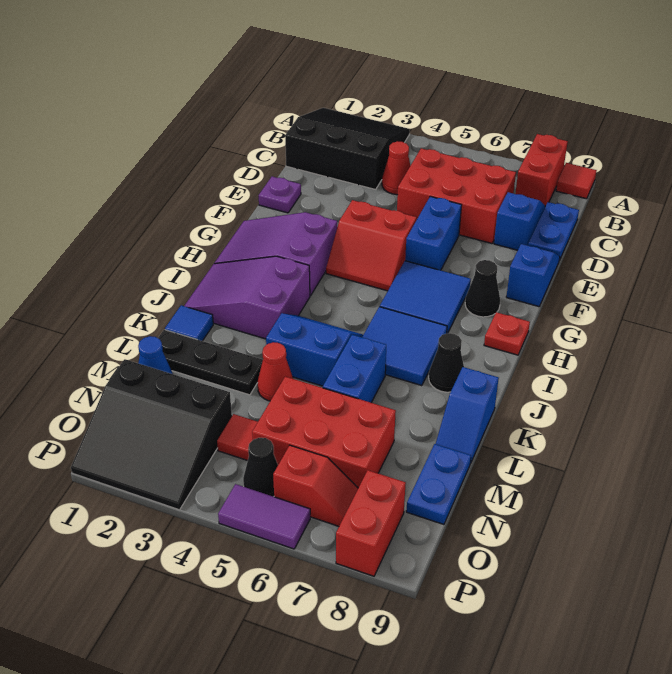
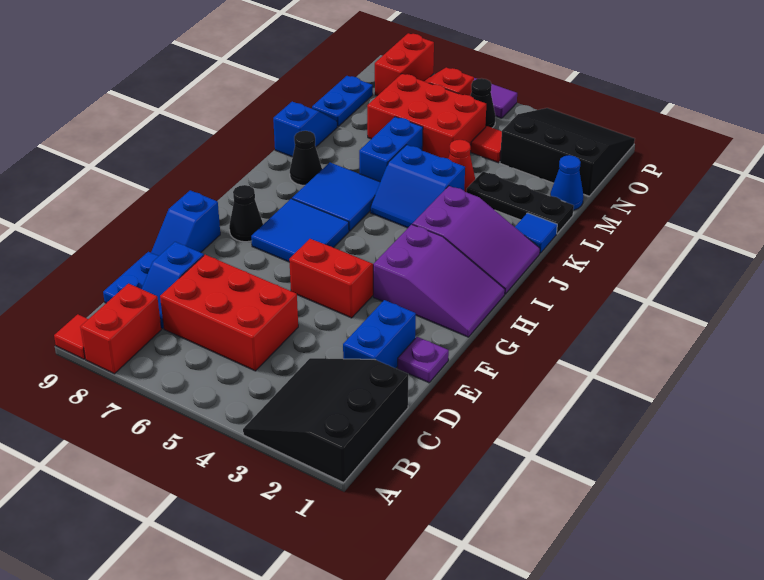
black 3x3 slope [285,108,410,190] -> black 3x3 slope turned to [243,358,408,482]
red 1x1 cone [382,141,410,195] -> none
blue 1x2 brick [405,196,462,270] -> blue 1x2 brick moved to [343,300,416,368]
red 1x1 plate [484,312,530,355] -> none

